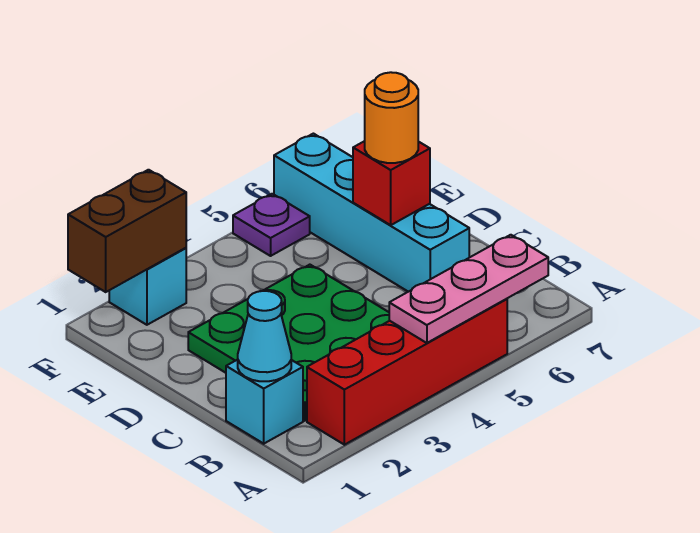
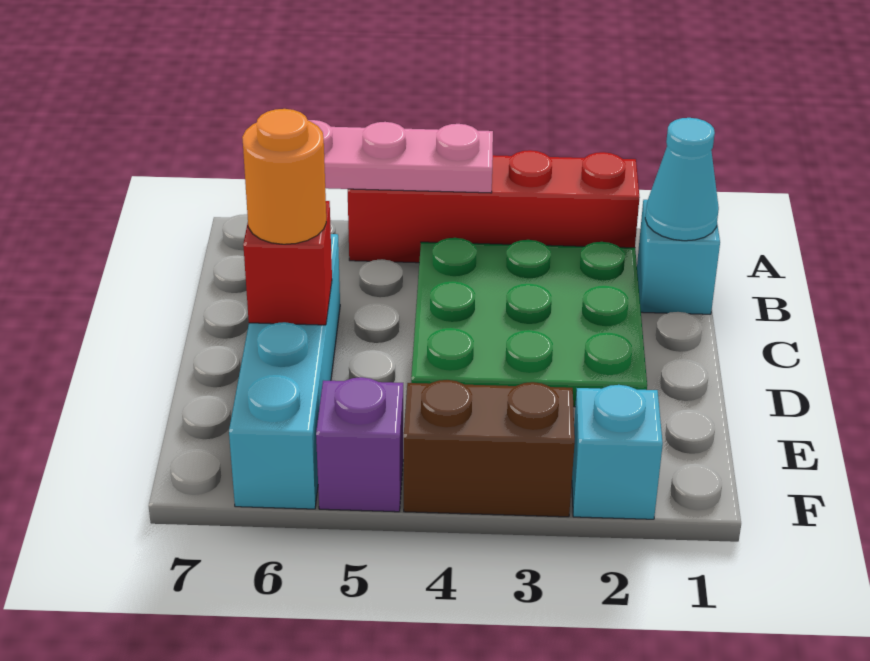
brown 1x2 brick [68,170,186,292] -> brown 1x2 brick moved to [404,380,575,517]
purple 1x1 plate [233,194,310,256] -> purple 1x1 brick [316,377,403,512]

